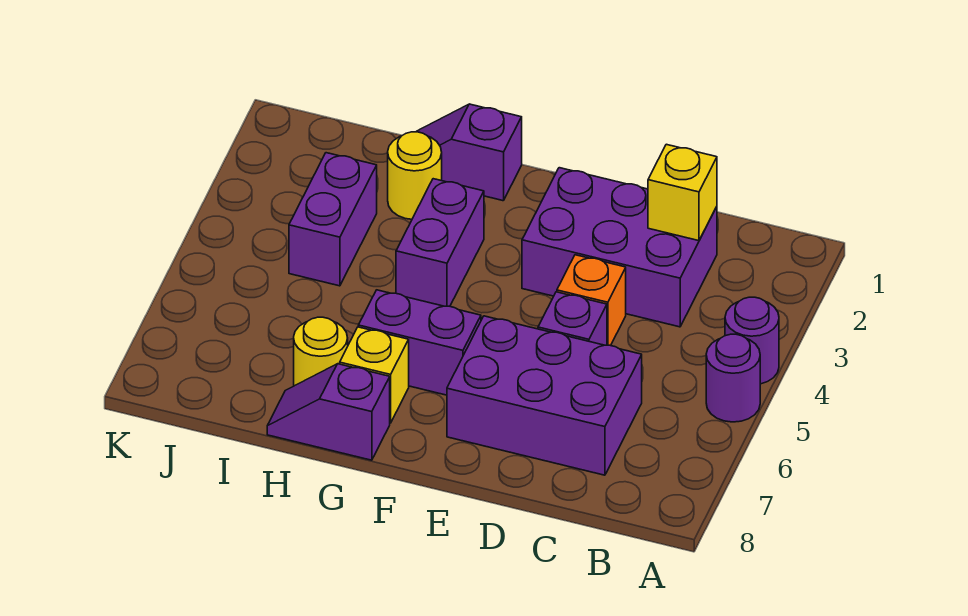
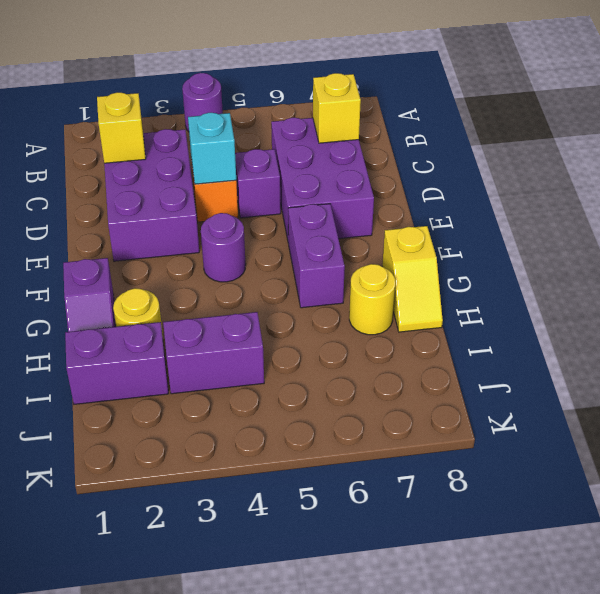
purple 1x1 round brick [706,334,760,422] -> purple 1x1 round brick moved to [201,213,246,282]
none -> cyan 1x1 brick [188,113,236,184]
purple 1x2 brick [396,179,484,306] -> purple 1x2 brick moved to [65,322,168,404]
yellow 1x1 brick [340,327,409,423] -> yellow 1x1 brick moved to [313,73,361,143]
purple 1x2 slope [267,364,390,460] -> yellow 1x2 slope [382,226,443,332]

